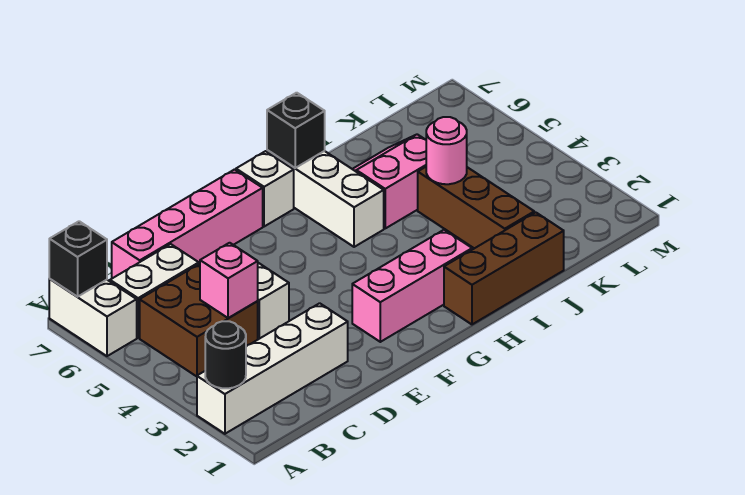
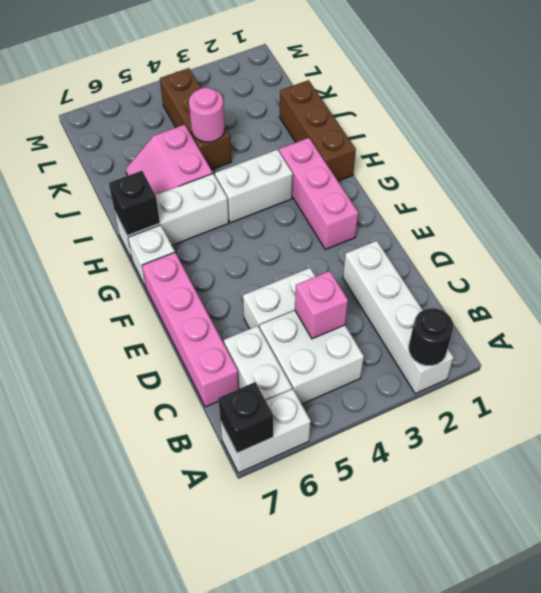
brown 2x2 brick [140,264,258,376] -> white 2x2 brick [260,310,364,404]
none -> white 1x2 brick [215,150,293,223]
brown 1x3 brick [418,167,534,248] -> brown 1x3 brick turned to [160,68,231,170]

